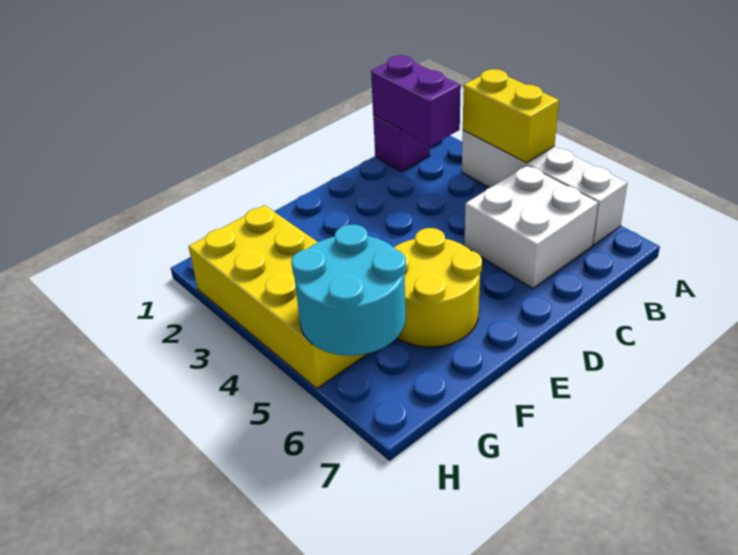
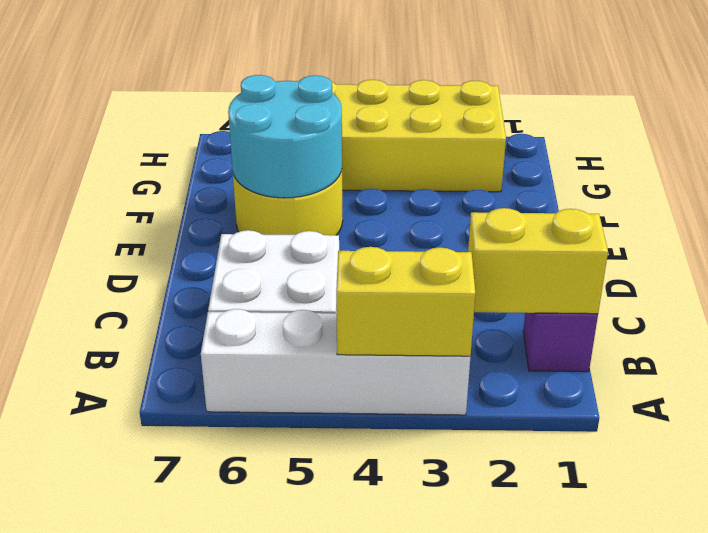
purple 1x2 brick [371,55,461,146] -> yellow 1x2 brick [468,208,608,314]
cyan 2x2 round brick [291,224,406,356] -> cyan 2x2 round brick moved to [228,75,342,198]

